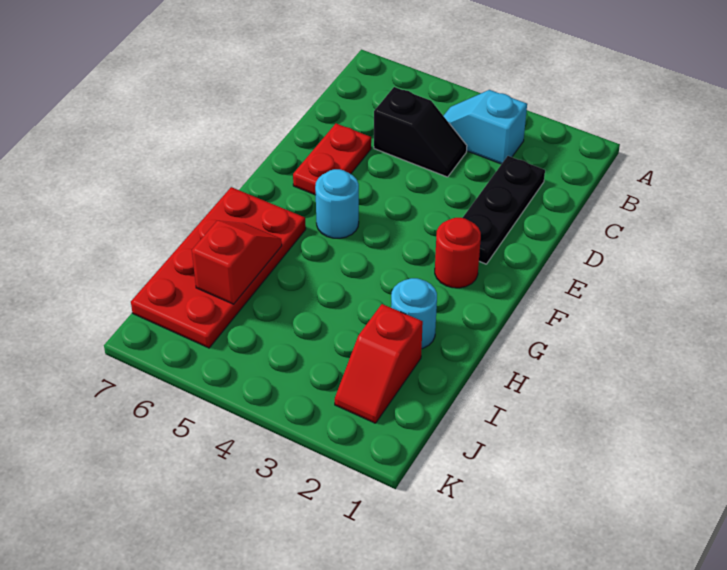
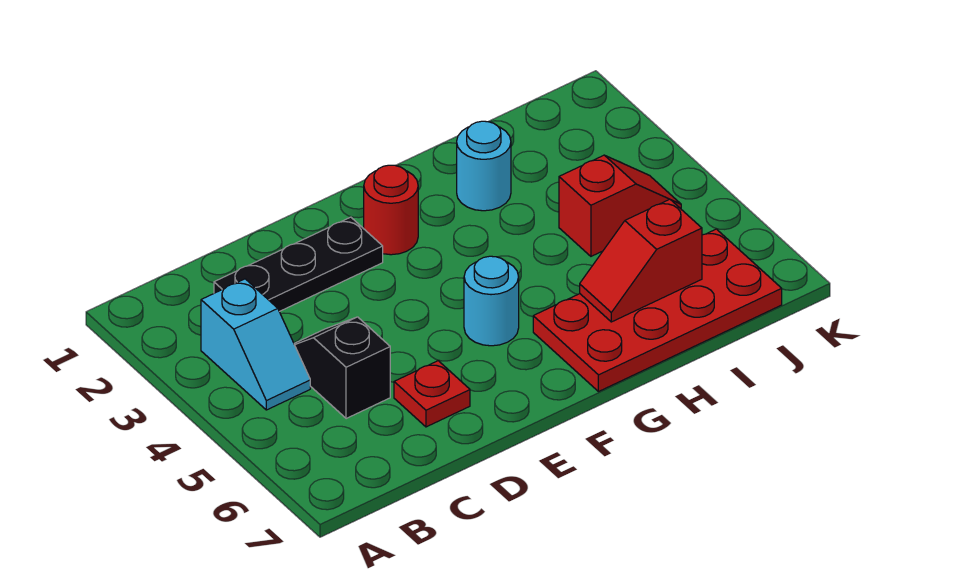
red 1x2 plate [293,124,371,195] -> red 1x1 plate [394,361,470,427]
red 1x2 slope [335,304,423,423] -> red 1x2 slope moved to [559,155,681,256]

